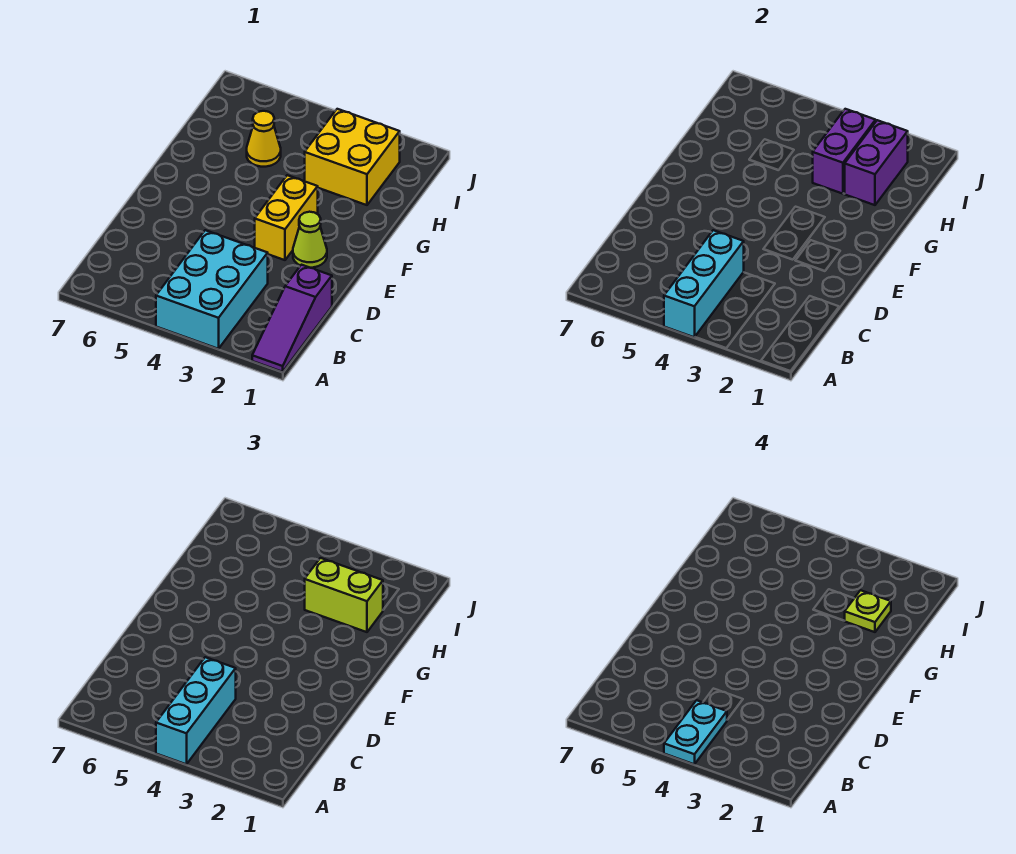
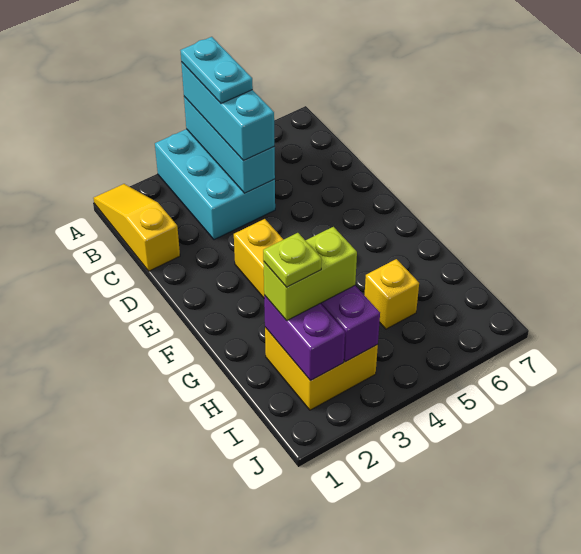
purple 1x3 slope [252,265,332,372] -> yellow 1x3 slope [93,184,180,271]
lime 1x1 cone [293,212,327,268] -> none
yellow 1x1 cone [247,111,281,167] -> yellow 1x1 brick [364,259,419,329]

